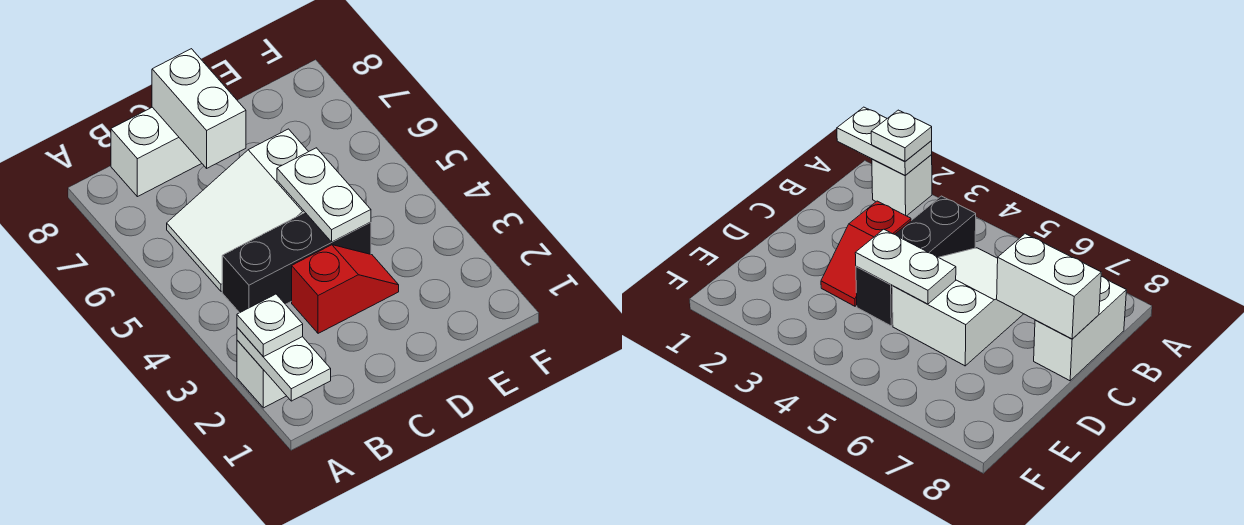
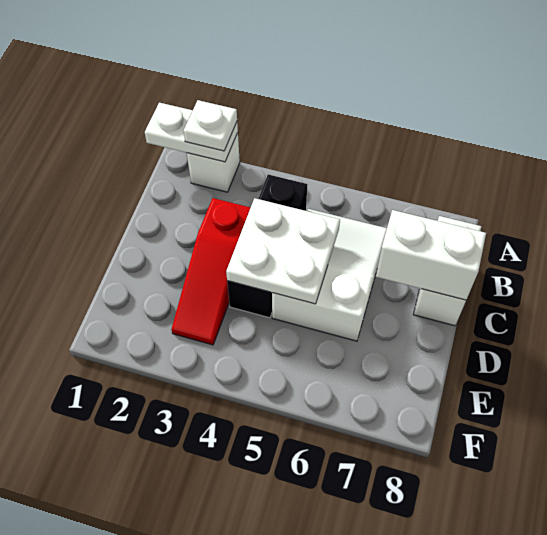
red 1x2 slope [292,245,399,333] -> red 1x3 slope [172,198,251,345]
white 1x2 plate [277,148,371,242] -> white 2x2 plate [226,198,340,304]

